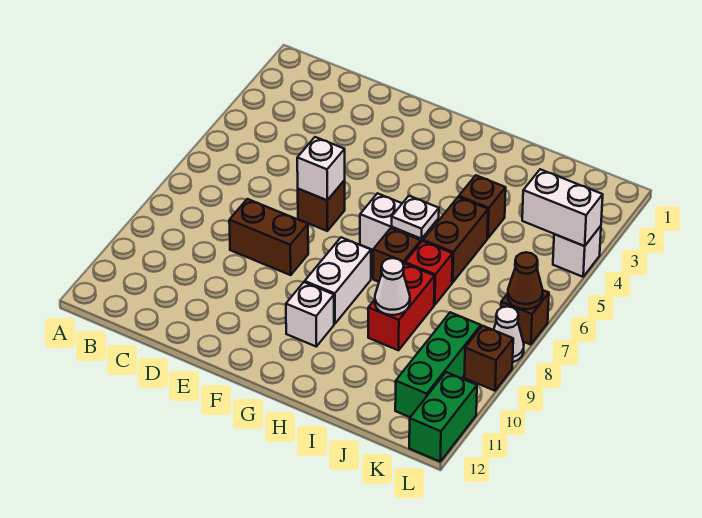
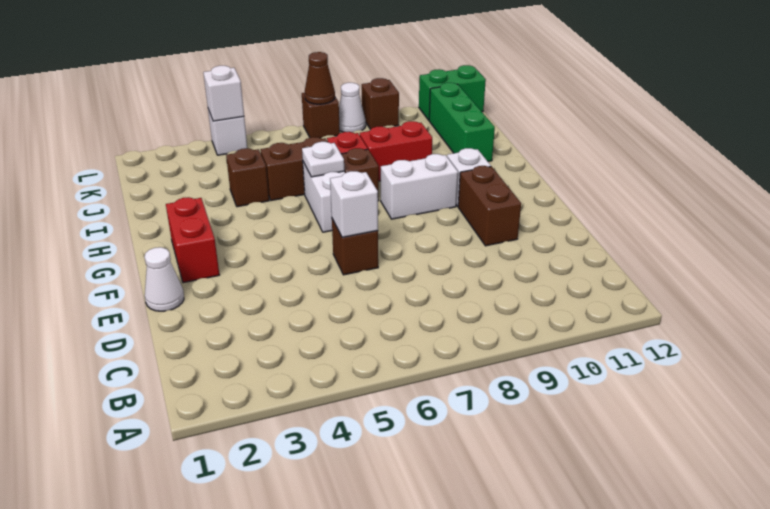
brown 1x2 brick [229,199,308,275] -> brown 1x2 brick moved to [458,166,521,246]
none -> red 1x2 brick [166,197,219,283]
white 1x1 cone [375,258,410,315] -> white 1x1 cone moved to [144,247,184,311]
white 1x2 brick [522,169,603,246] -> white 1x1 brick [203,66,244,121]
green 1x3 brick [395,312,481,417] -> green 1x3 brick turned to [429,83,495,162]

